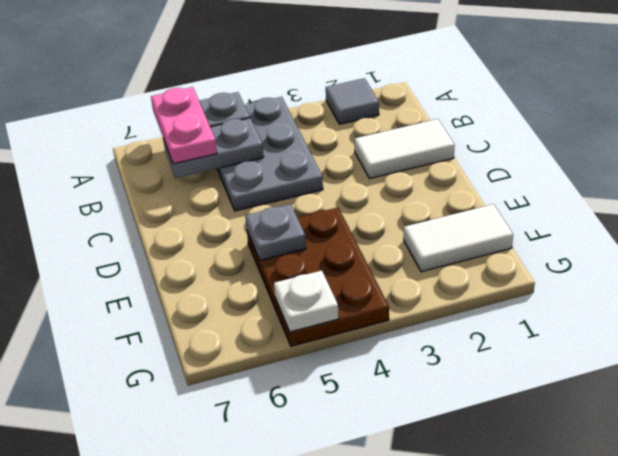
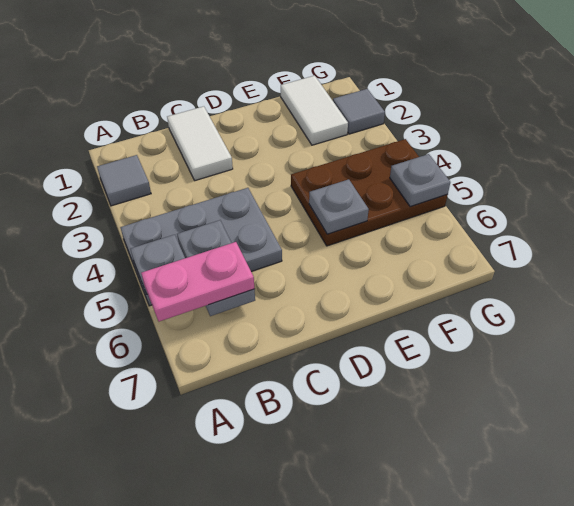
none -> grey 1x1 tile [333,89,385,134]
white 1x1 plate [274,271,339,332] -> grey 1x1 plate [390,154,450,207]

